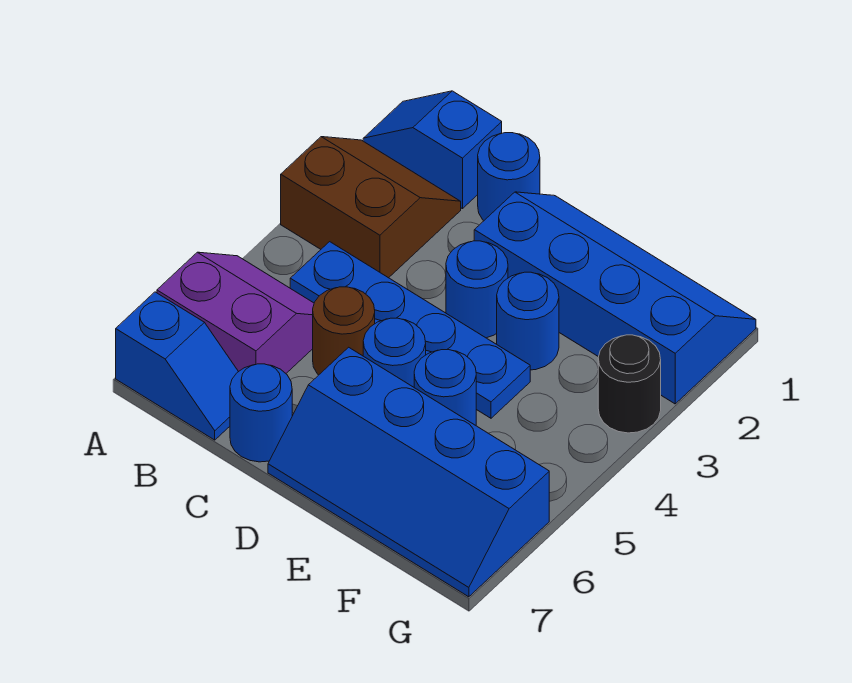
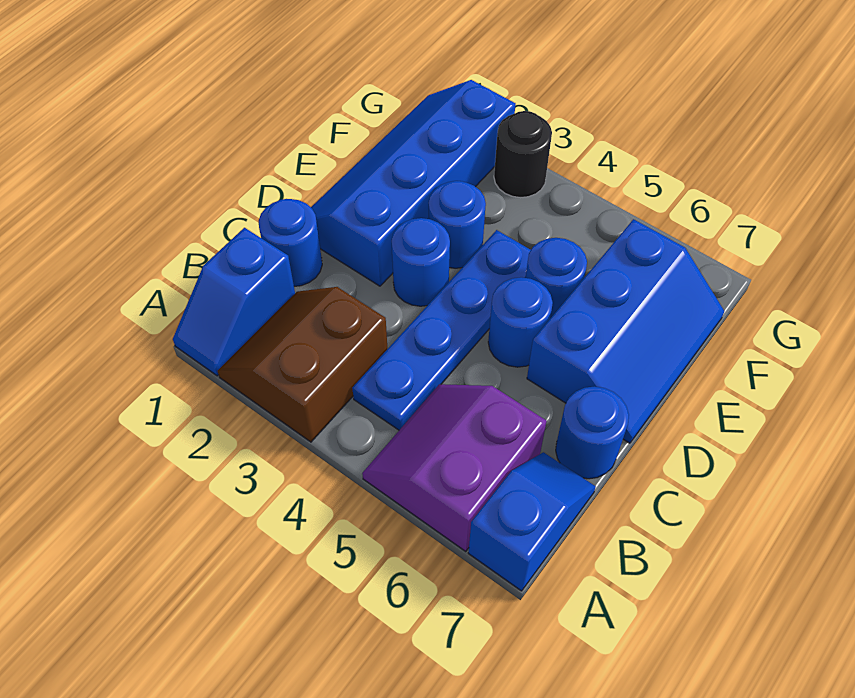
brown 1x1 round brick [313,287,375,375] -> none
blue 2x4 slope [268,347,549,597] -> blue 2x3 slope [527,219,724,443]

